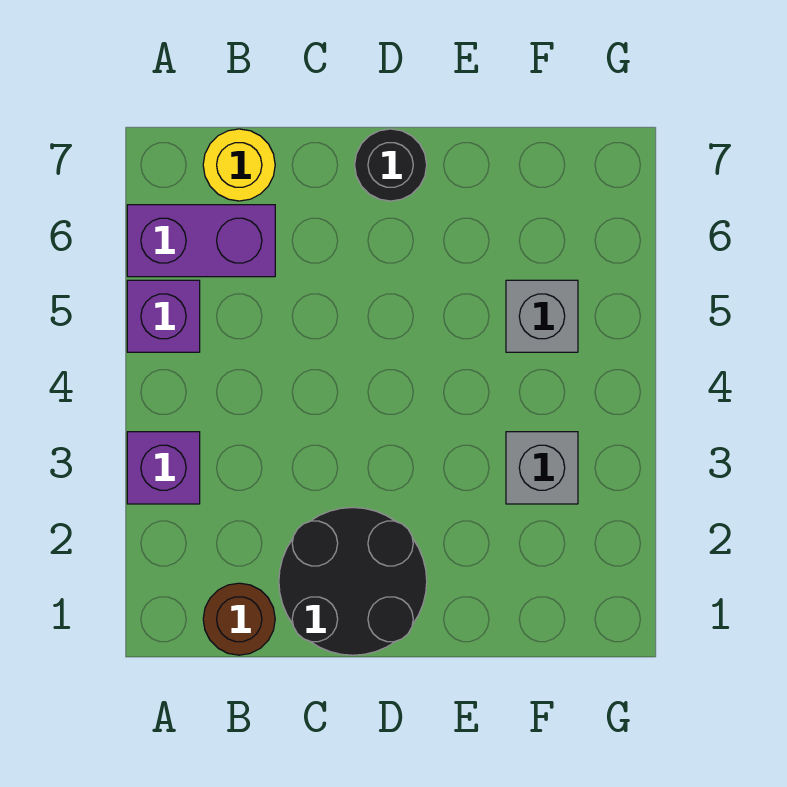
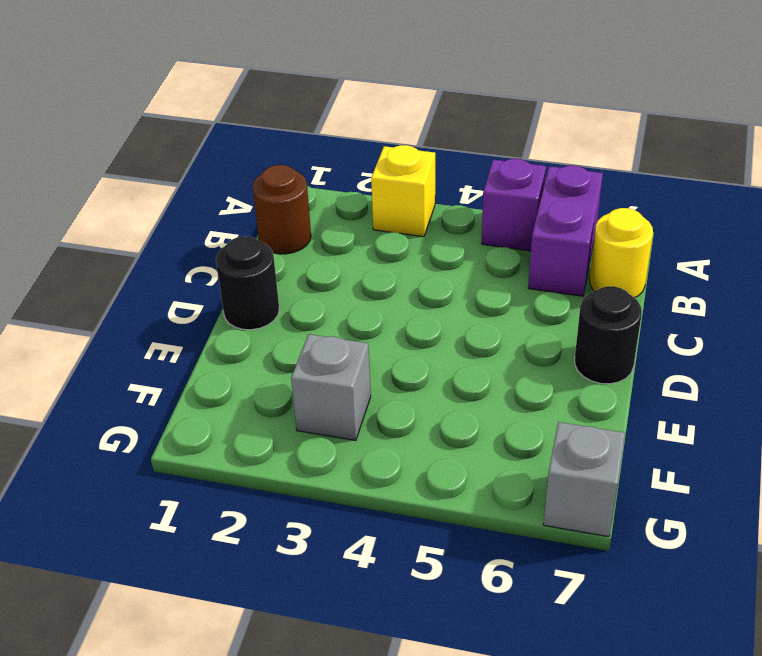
purple 1x1 brick [127,432,200,504] -> yellow 1x1 brick [371,145,435,237]
black 2x2 round brick [279,508,427,655] -> black 1x1 round brick [216,236,279,330]
grey 1x1 brick [506,280,578,352] -> grey 1x1 brick moved to [543,422,625,537]

